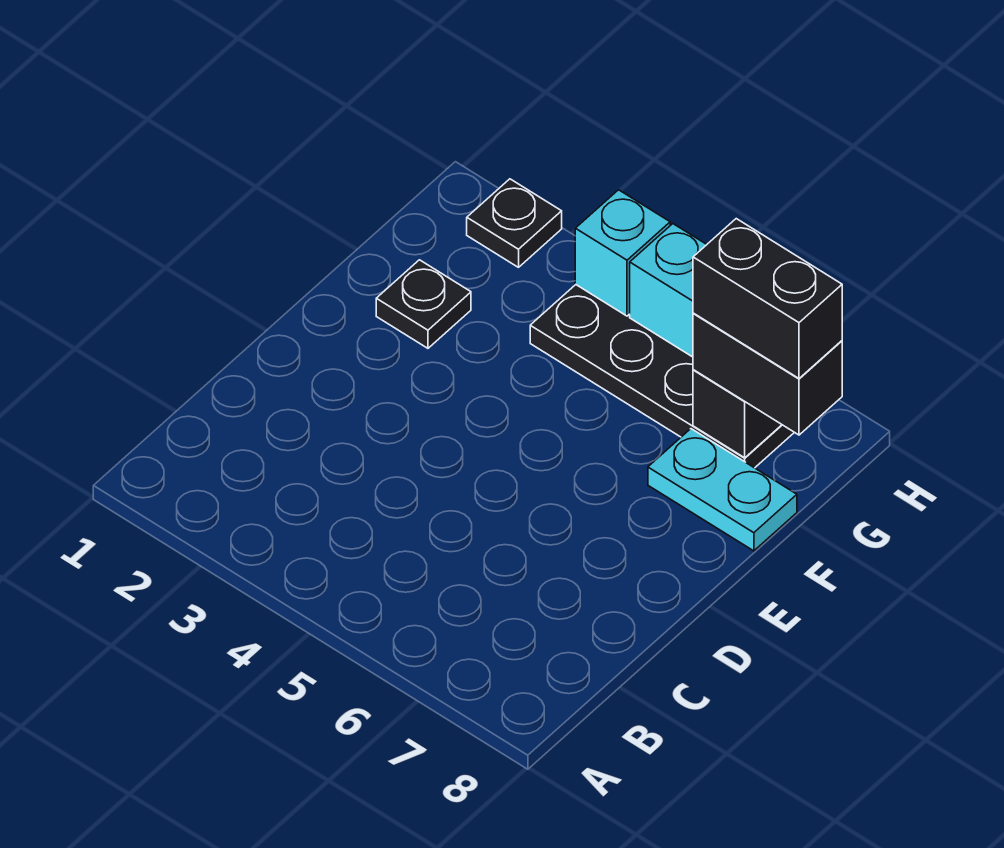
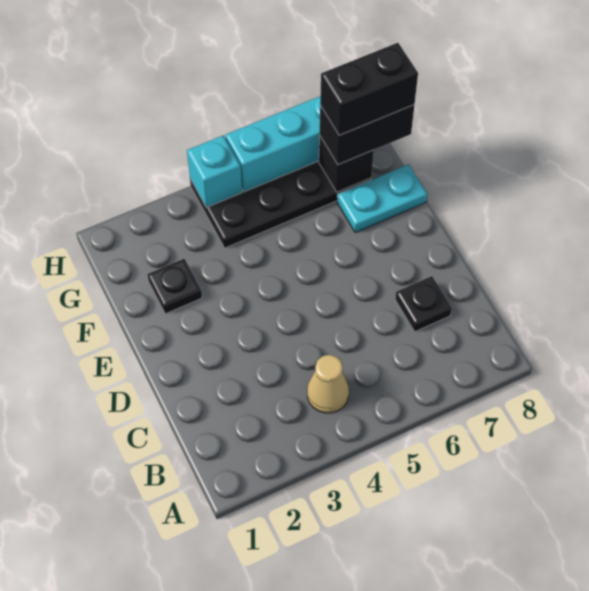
none -> tan 1x1 cone [307,355,349,413]
black 1x1 plate [467,179,562,267] -> black 1x1 plate moved to [395,276,452,332]

